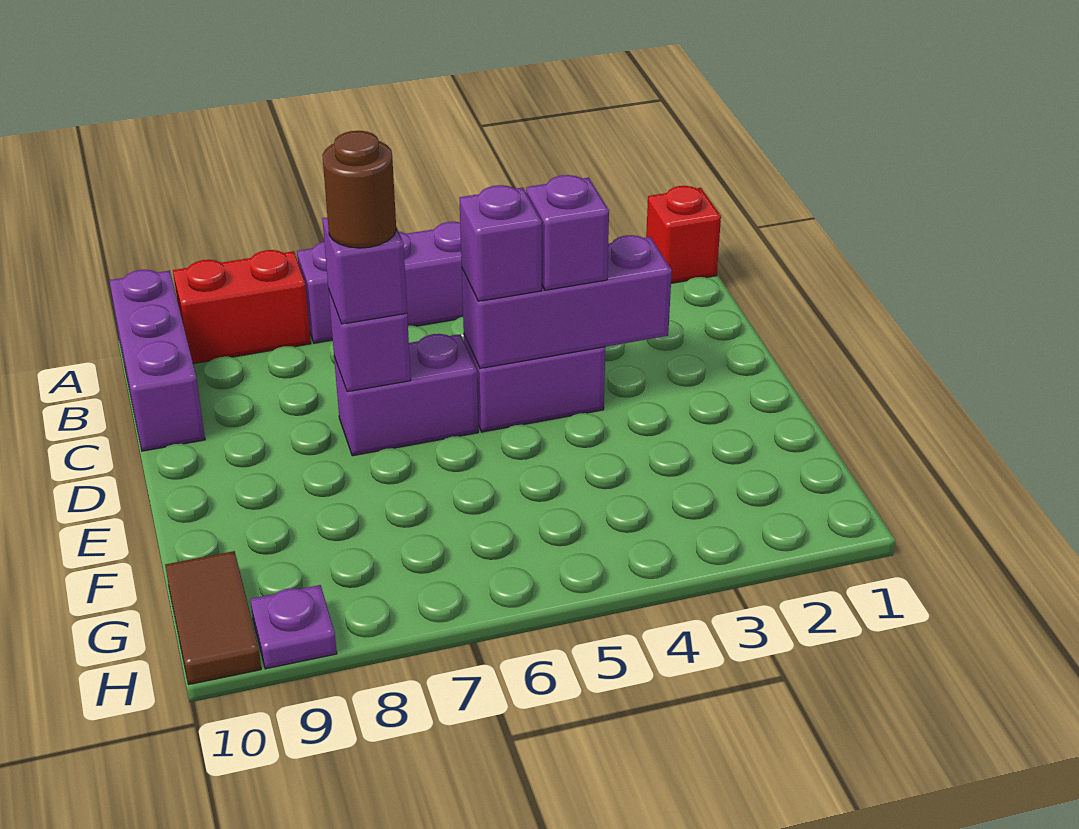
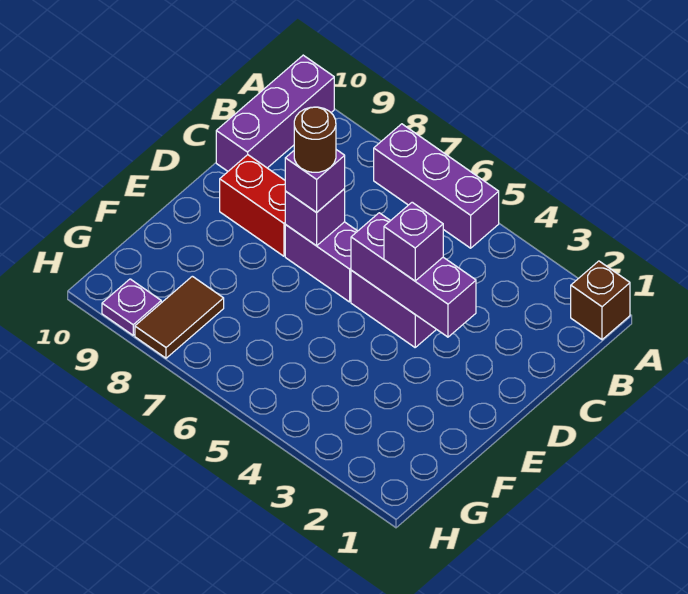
red 1x1 brick [646,186,721,283] -> brown 1x1 brick [571,261,630,340]
red 1x2 brick [173,250,311,364] -> red 1x2 brick moved to [220,155,286,256]
purple 1x1 brick [459,185,542,301] -> none
brown 1x2 tile [165,551,261,685] -> brown 1x2 tile moved to [135,276,224,358]

